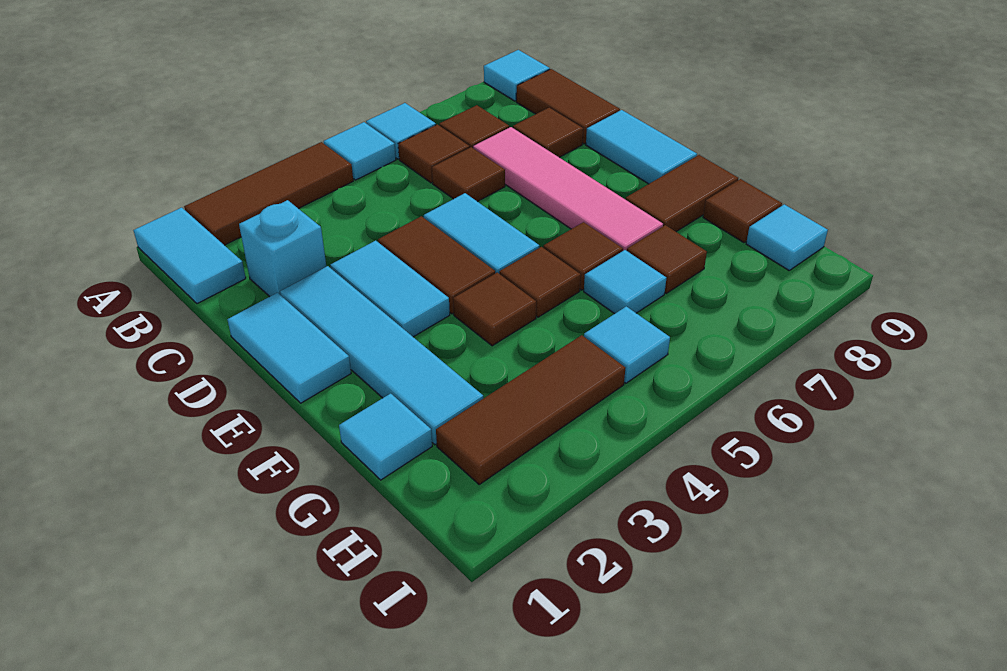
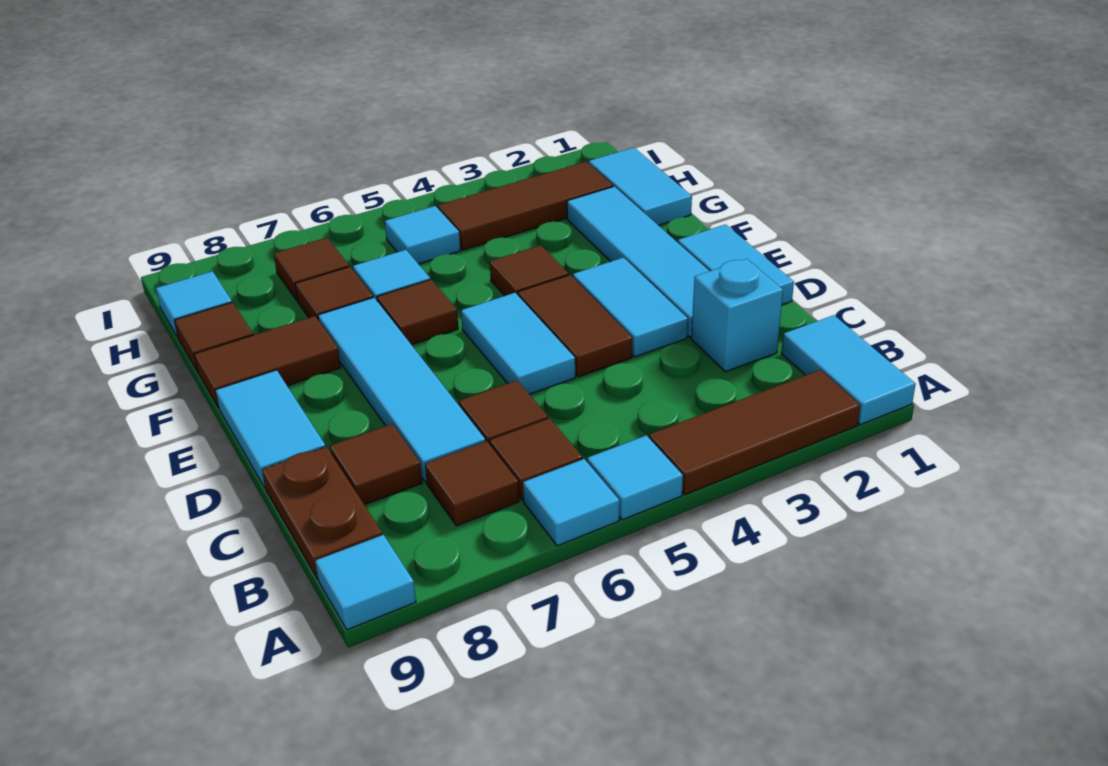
brown 1x2 tile [516,69,620,144] -> brown 1x2 plate [262,447,382,579]
pink 1x4 tile [473,127,663,251] -> cyan 1x4 tile [318,298,485,482]
brown 1x1 tile [499,247,581,317] -> brown 1x1 tile moved to [274,238,349,301]
cyan 1x1 tile [339,393,432,480] -> cyan 1x2 tile [589,148,692,225]

